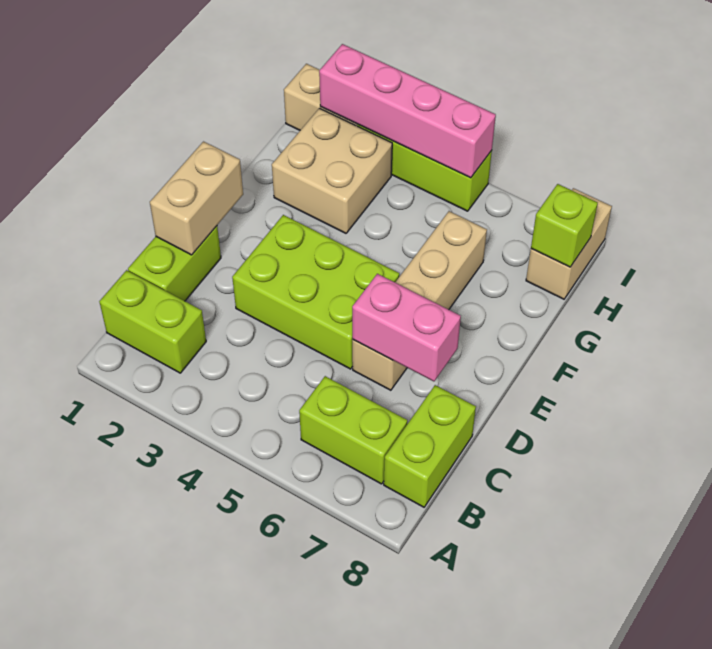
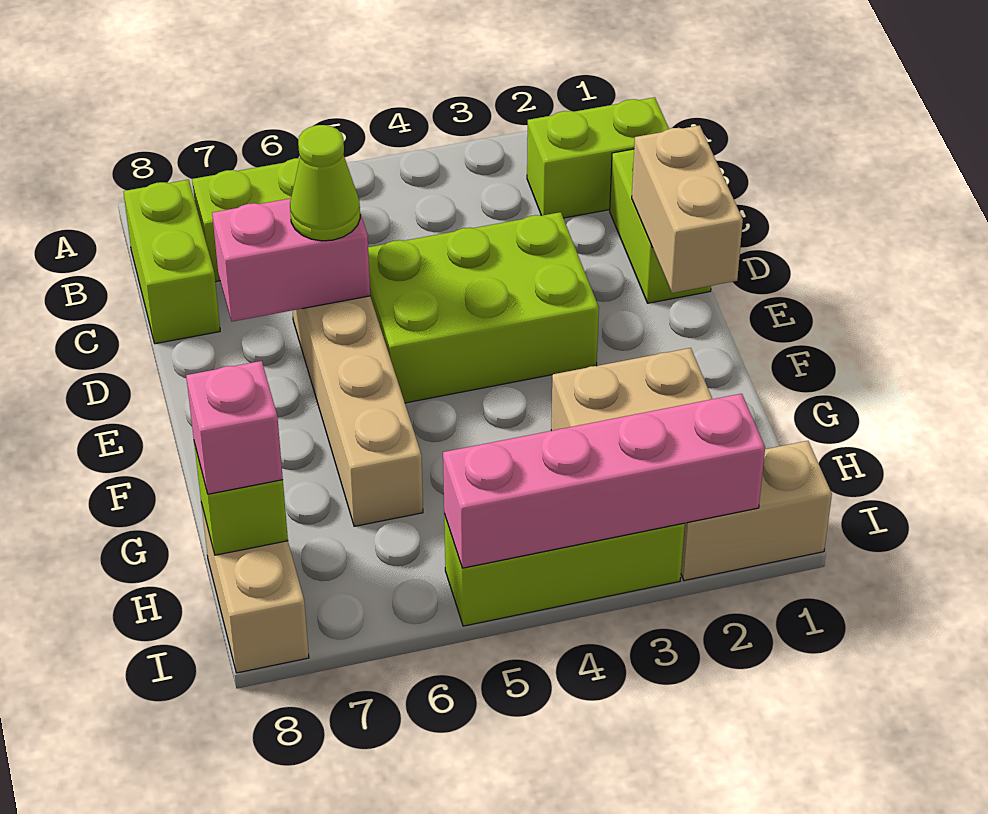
none -> lime 1x1 cone [290,125,360,241]
none -> pink 1x1 brick [186,361,283,494]

